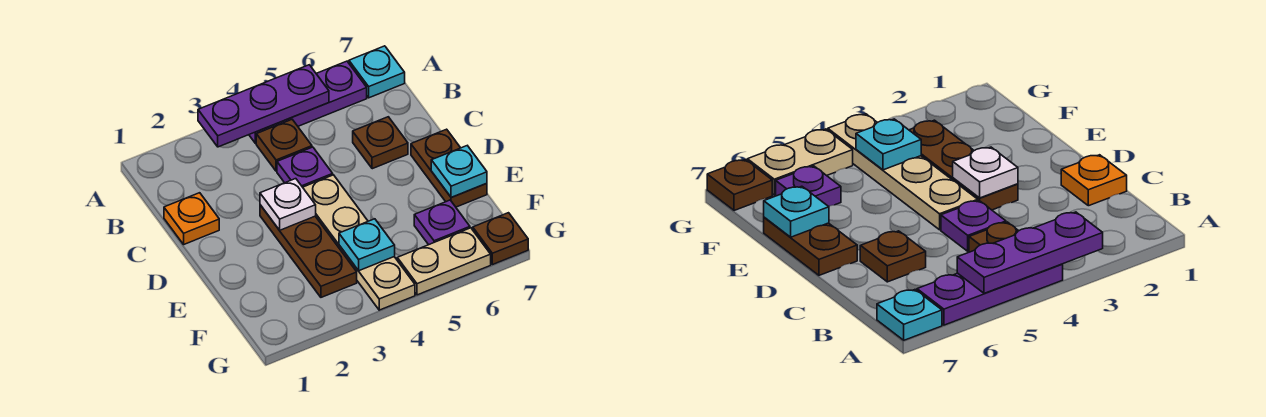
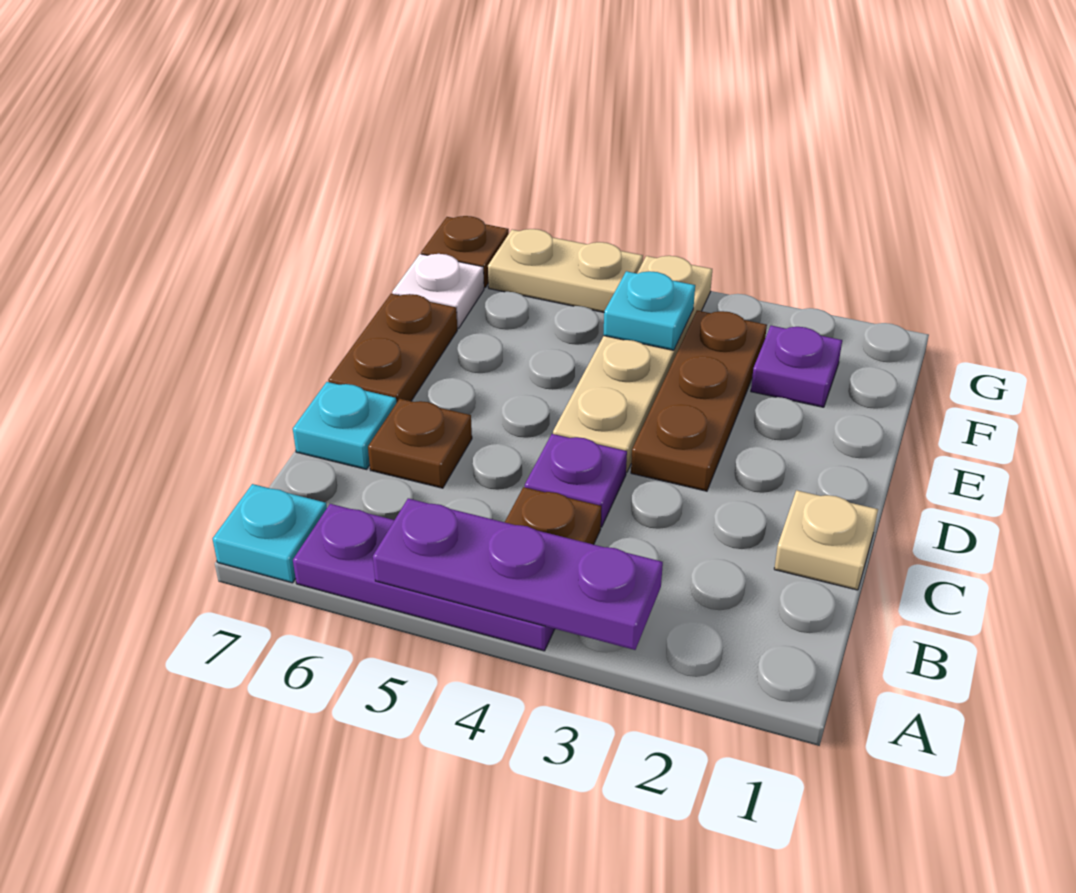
orange 1x1 plate [164,193,219,244] -> tan 1x1 plate [774,490,878,590]
white 1x1 plate [260,179,316,230] -> white 1x1 plate moved to [392,254,484,328]
cyan 1x1 plate [431,146,487,198] -> cyan 1x1 plate moved to [293,382,396,469]
purple 1x1 plate [414,200,470,245] -> purple 1x1 plate moved to [751,326,842,407]

